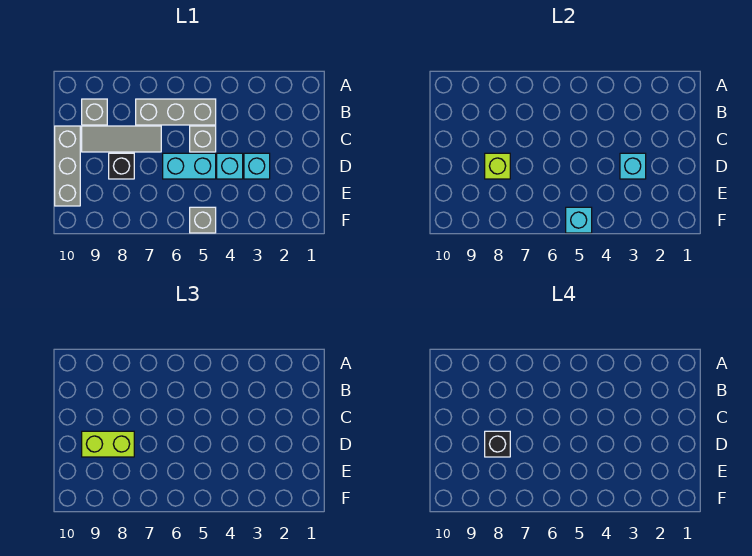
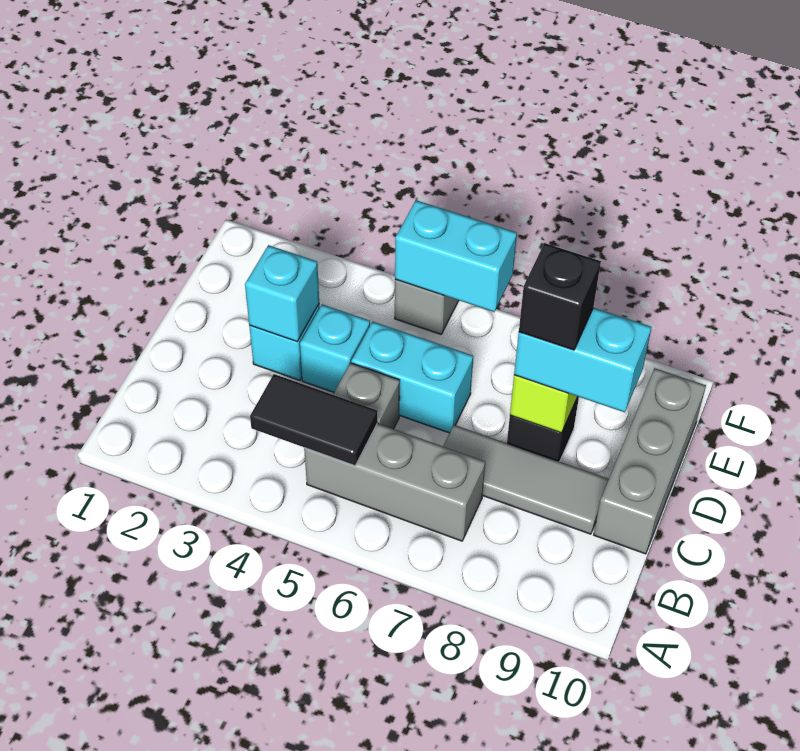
none -> black 1x2 tile [250,374,377,466]
grey 1x1 brick [82,99,107,125] -> none
lime 1x2 brick [82,431,134,457] -> cyan 1x2 brick [514,308,652,412]
cyan 1x1 brick [566,207,592,233] -> cyan 1x2 brick [395,200,517,312]

